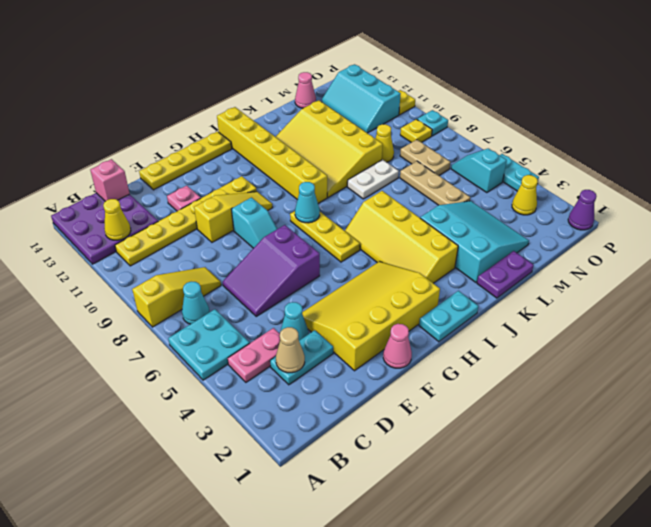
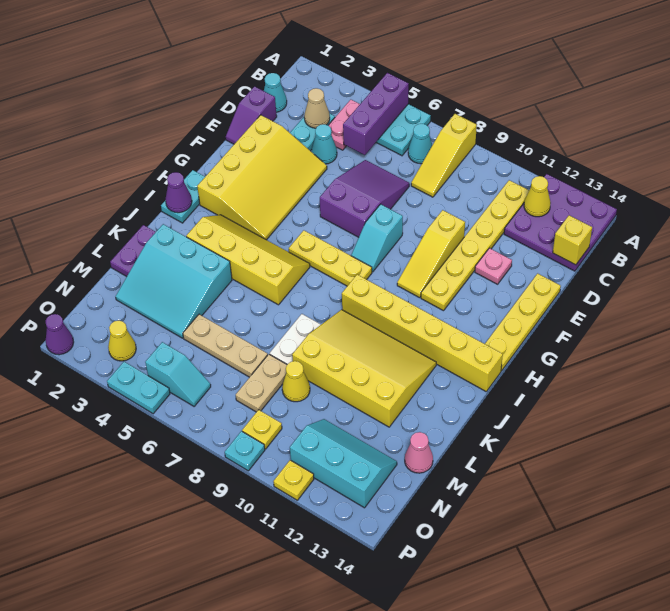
none -> purple 1x3 brick [343,73,409,155]
pink 1x1 brick [90,159,130,201] -> yellow 1x1 brick [553,215,592,265]
none -> purple 1x2 slope [226,86,277,144]
pink 1x1 cone [383,324,412,368] -> none
cyan 1x2 slope [231,197,277,248] -> cyan 1x2 slope turned to [351,204,403,272]
cyan 1x1 cone [295,182,320,223] -> cyan 1x1 cone moved to [264,73,287,112]
none -> purple 1x1 cone [165,172,192,213]
tan 1x2 plate [400,140,451,176] -> tan 1x2 plate turned to [236,354,287,412]

